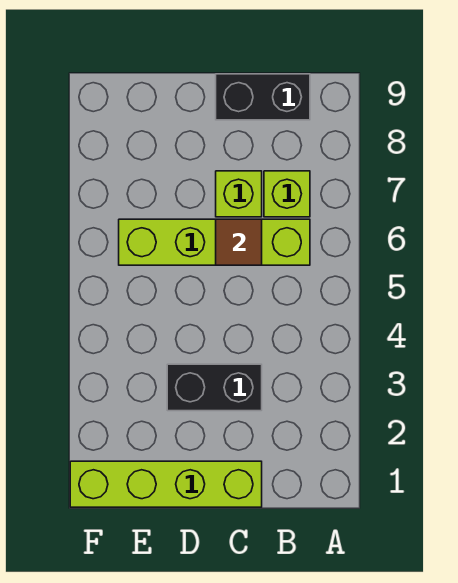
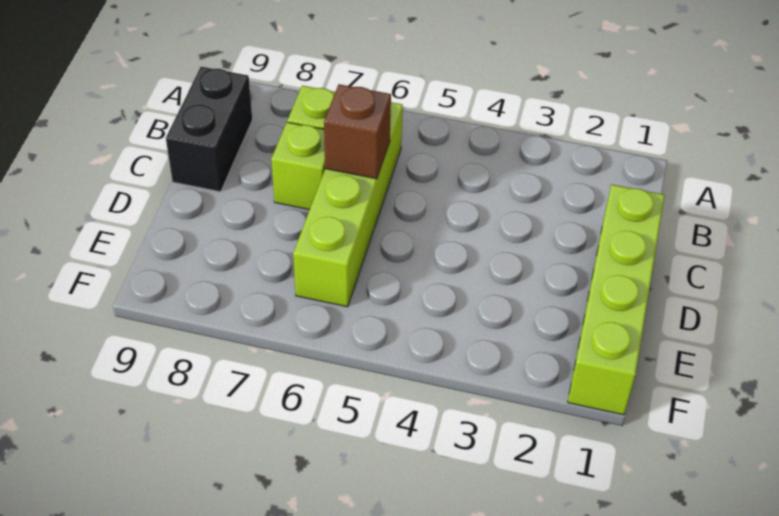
black 1x2 brick [167,364,262,411] -> none
brown 1x1 tile [216,219,262,265] -> brown 1x1 brick [324,84,391,179]

